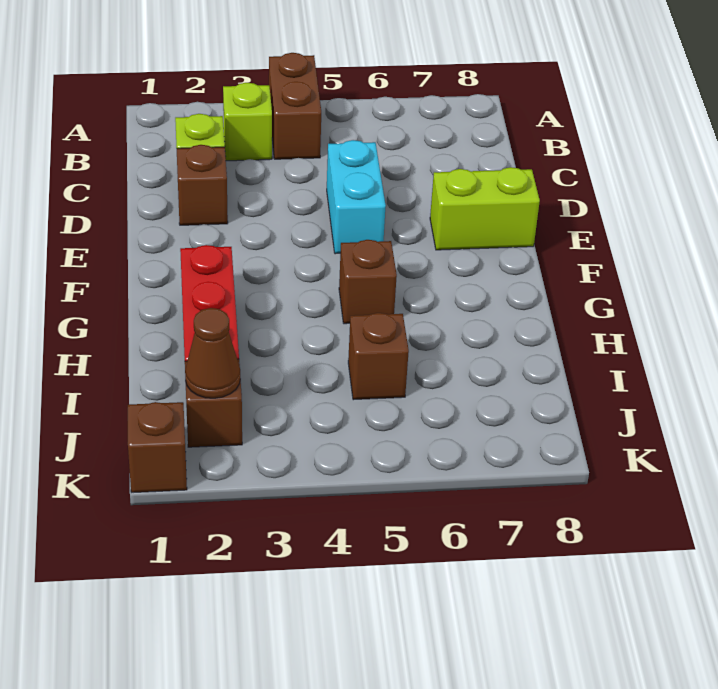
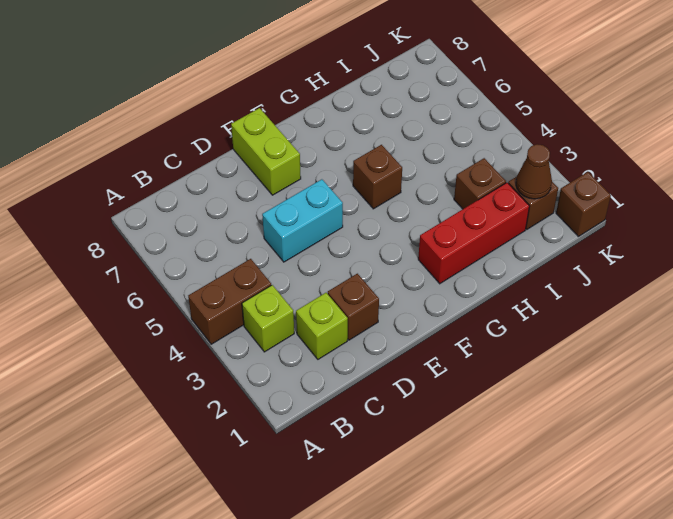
brown 1x1 brick [348,313,409,400] -> brown 1x1 brick moved to [454,158,506,209]

